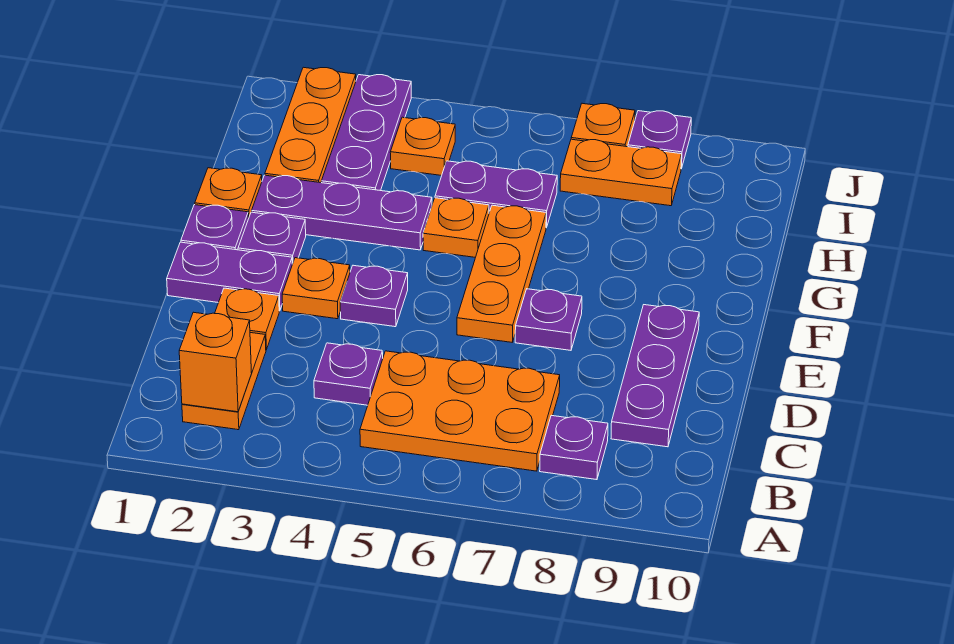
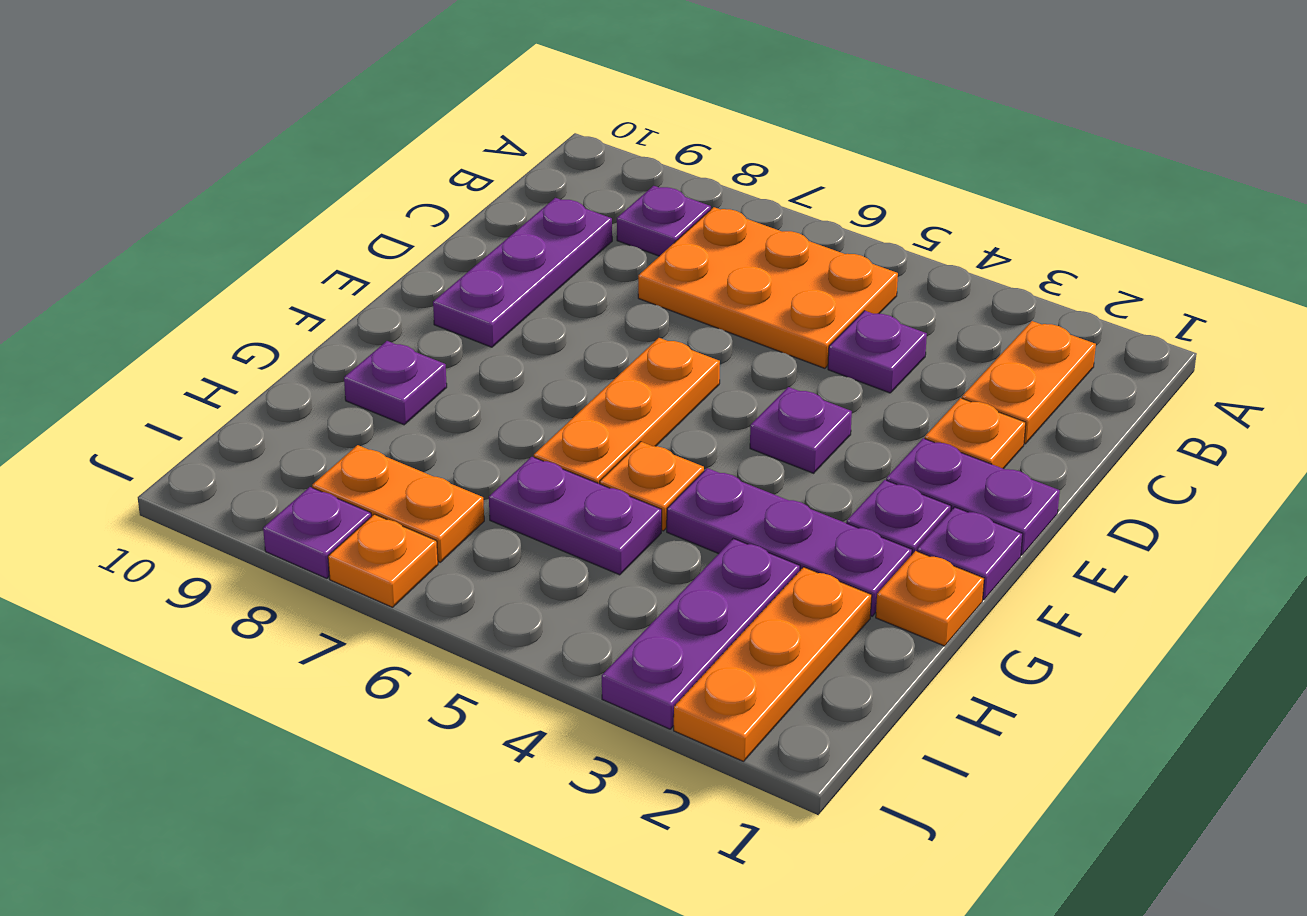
orange 1x1 brick [179,312,252,412] -> none
orange 1x1 plate [282,258,350,319] -> none
purple 1x1 plate [515,289,582,350] -> purple 1x1 plate moved to [344,341,447,425]
orange 1x1 plate [390,117,455,176] -> none

